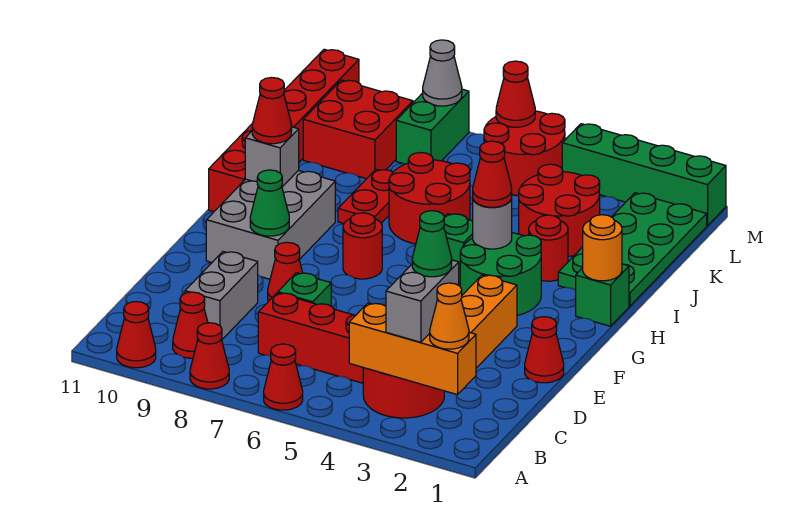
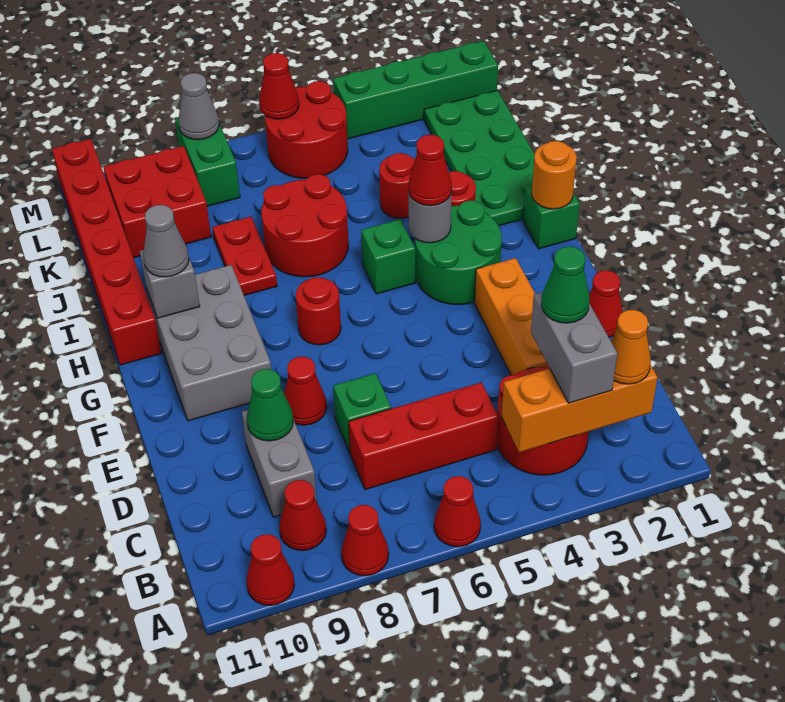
green 1x1 cone [250,170,289,236] -> green 1x1 cone moved to [247,369,293,441]
red 1x1 cone [252,78,292,144] -> grey 1x1 cone [143,205,189,277]
red 2x2 round brick [519,164,600,257] -> red 1x1 round brick [379,153,415,218]

